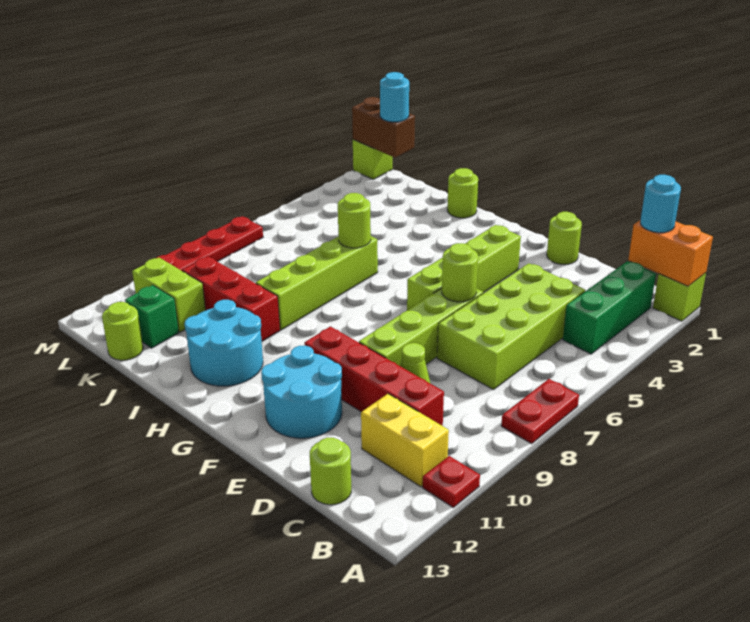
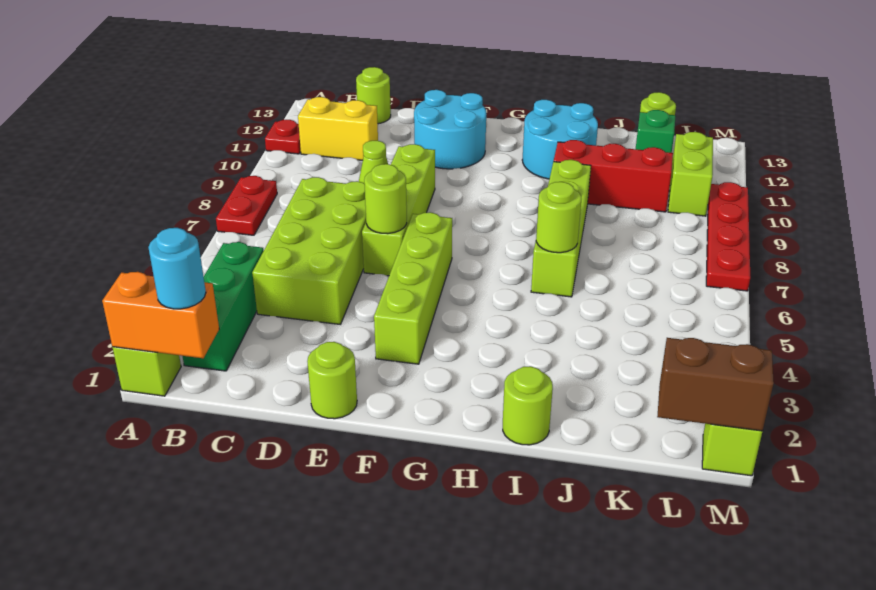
red 1x4 brick [305,326,444,426] -> none
lime 1x2 brick [132,258,206,332] -> lime 1x2 brick turned to [668,132,713,216]
cyan 1x1 round brick [380,72,409,122] -> none

